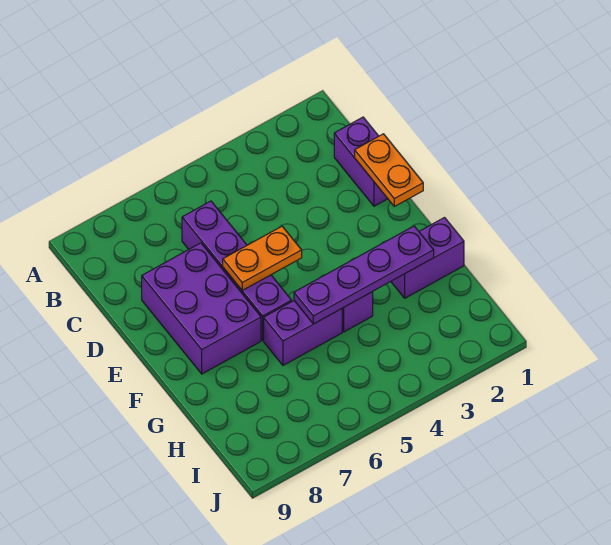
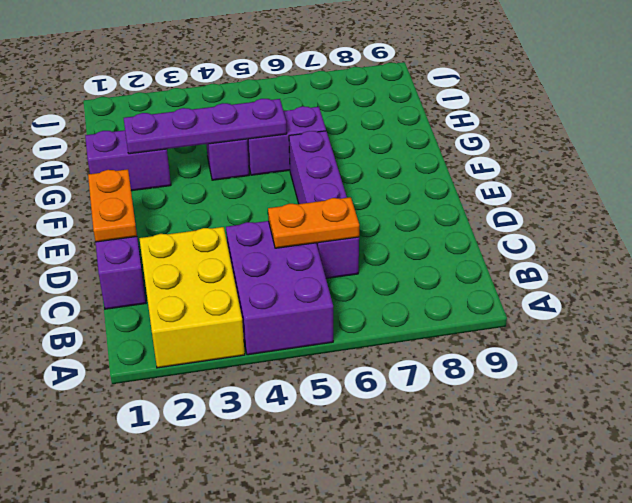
none -> yellow 2x3 brick [139,227,245,368]
purple 2x3 brick [142,243,261,374] -> purple 2x3 brick moved to [226,221,333,355]
orange 1x2 plate [223,226,302,290] -> orange 1x2 plate moved to [268,197,359,248]

